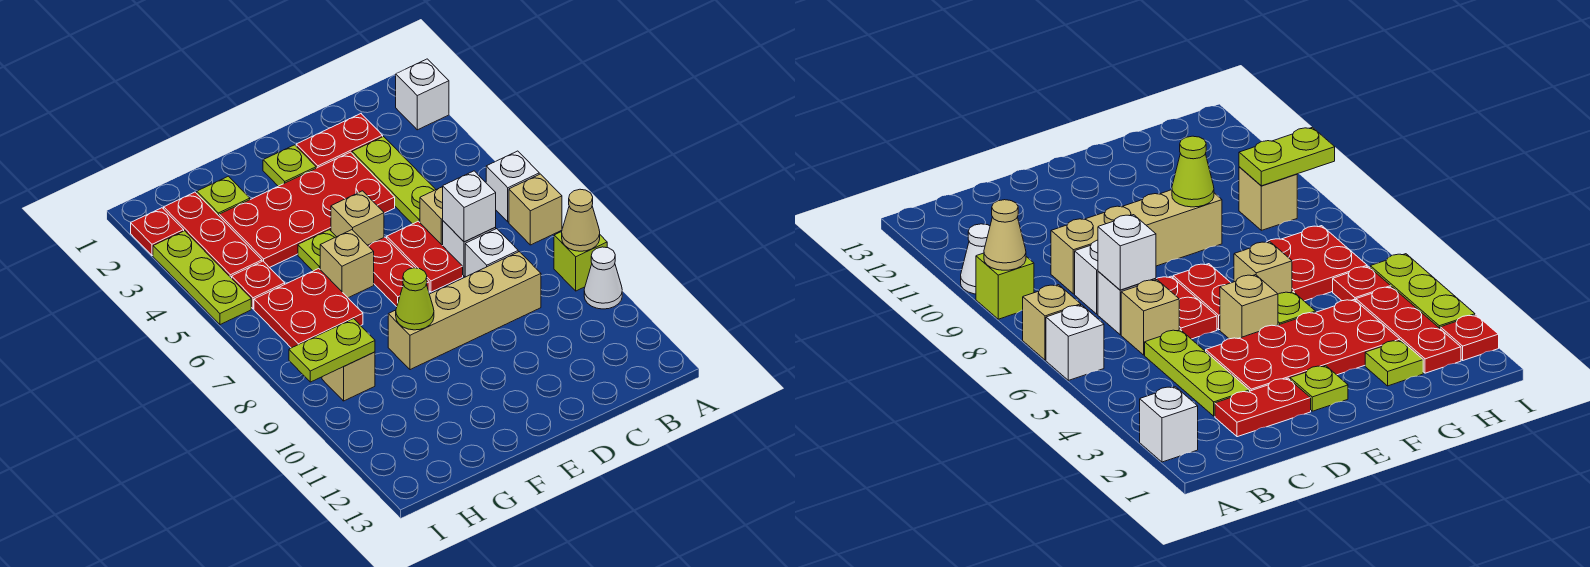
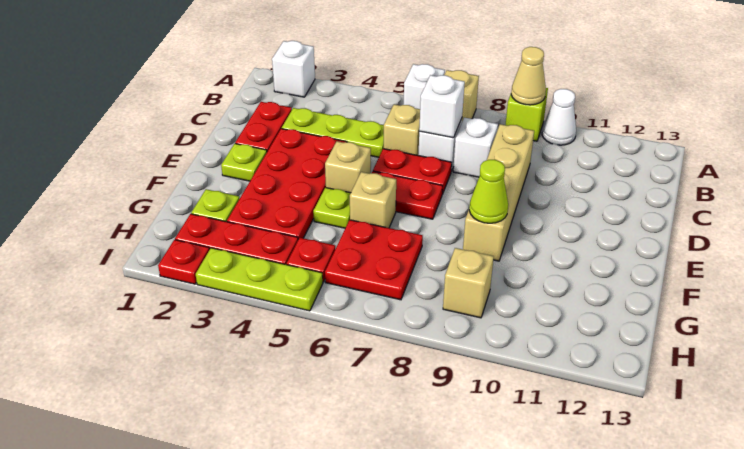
lime 1x2 plate [289,319,375,382] -> none

